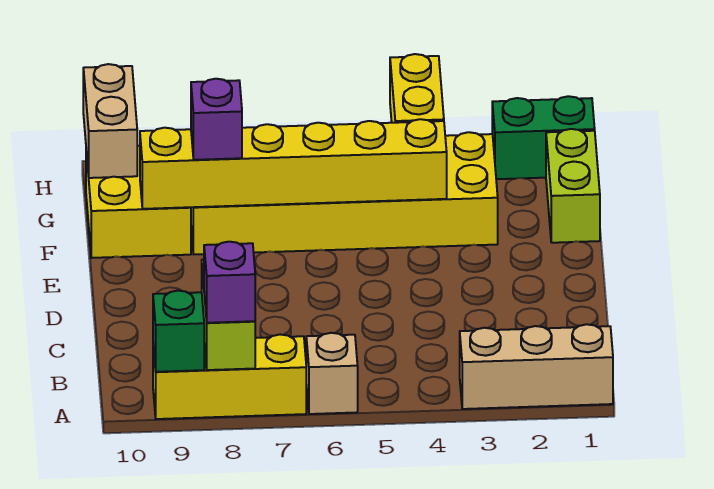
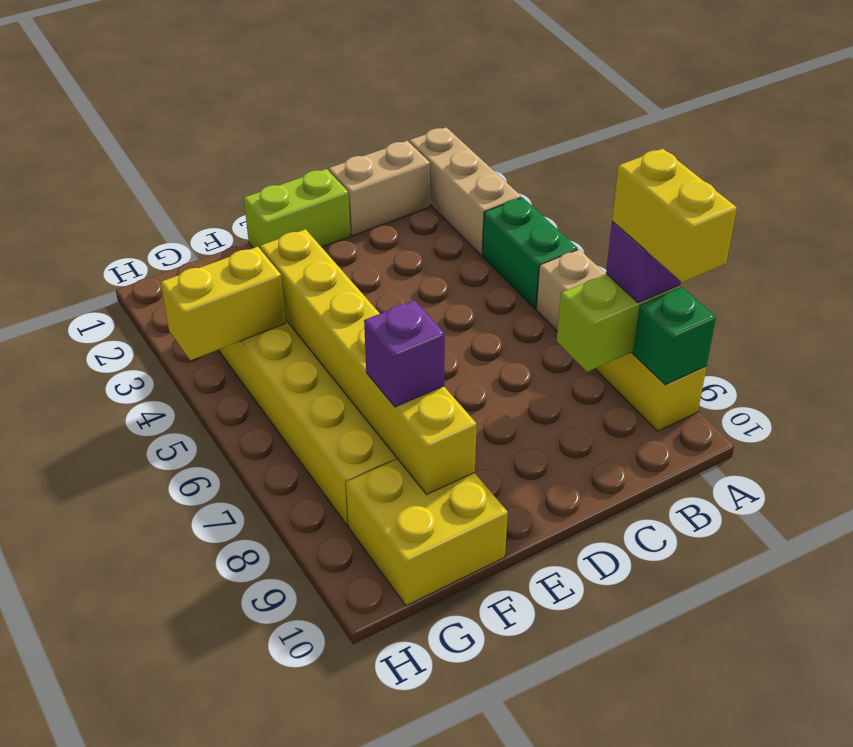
none -> yellow 1x2 brick [612,149,737,282]
lime 1x2 brick [546,129,600,243] -> lime 1x2 brick moved to [244,169,350,250]
tan 1x2 brick [83,64,137,178] -> tan 1x2 brick moved to [329,141,430,236]
green 1x2 brick [492,96,595,179] -> green 1x2 brick moved to [483,197,578,309]

